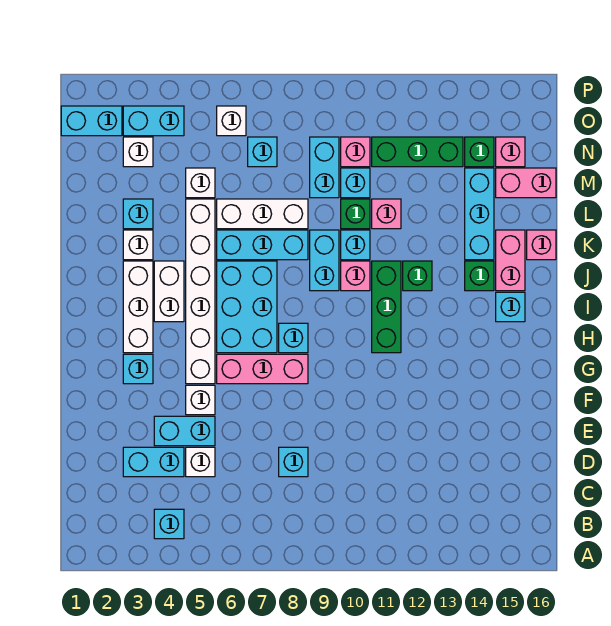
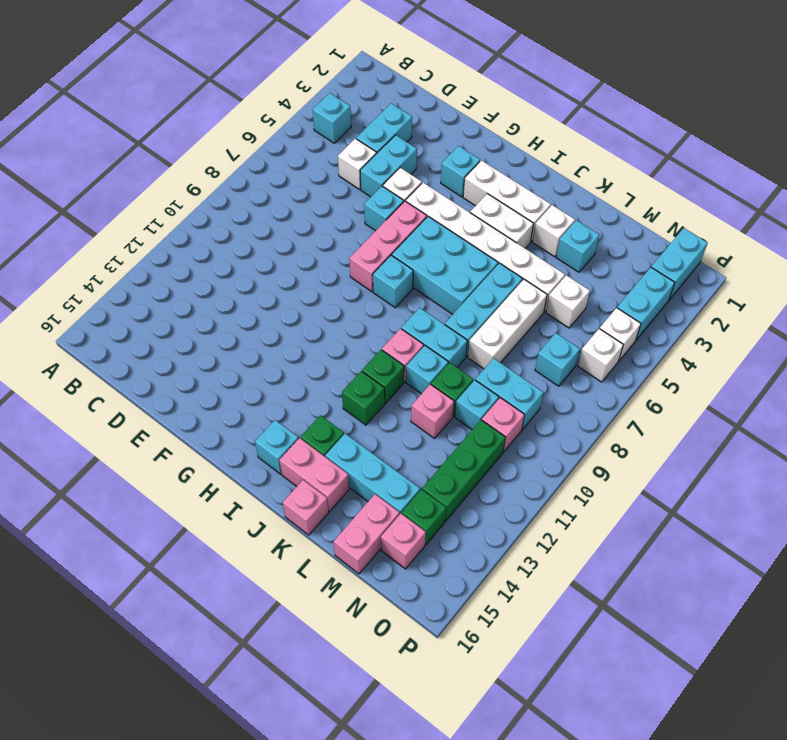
cyan 1x1 brick [279,447,308,477] -> cyan 1x1 brick moved to [364,186,404,231]
green 1x3 brick [372,261,401,353] -> green 1x1 brick [362,350,404,403]
white 1x1 brick [123,137,153,167] -> white 1x1 brick moved to [599,308,641,361]

